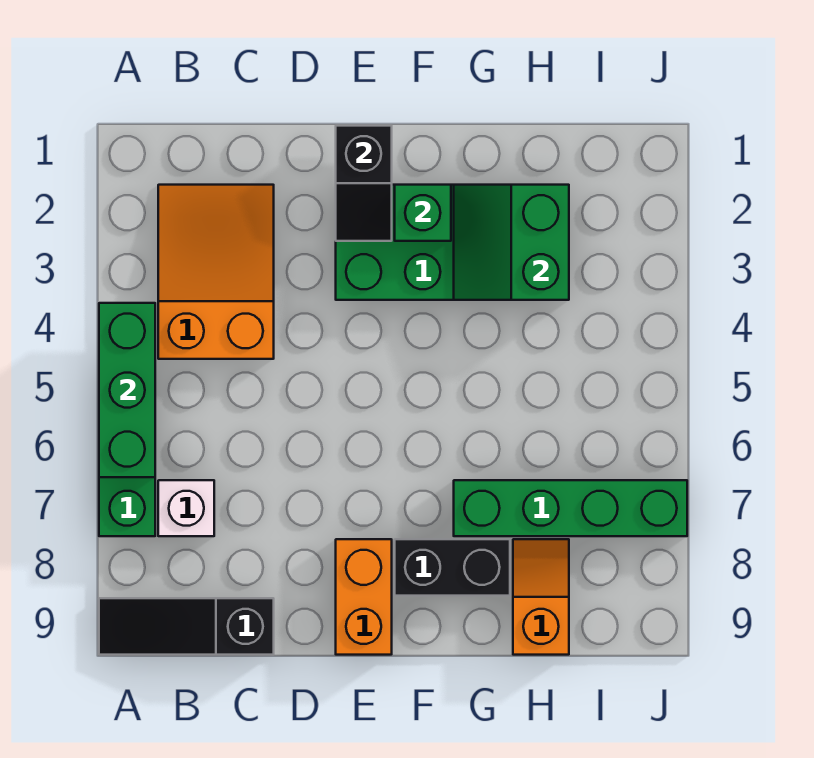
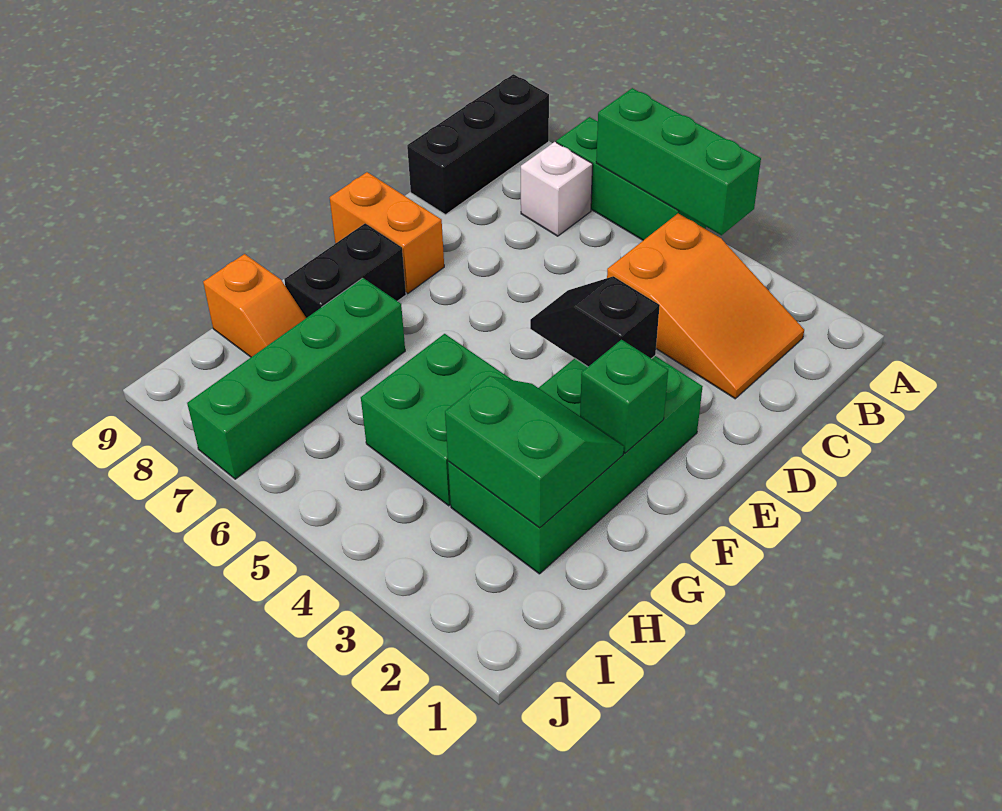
black 1x3 slope [99,598,274,655] -> black 1x3 brick [407,74,549,215]
black 1x2 slope [336,126,392,241] -> black 1x2 slope moved to [530,276,660,367]
none -> green 2x2 brick [361,334,512,506]

